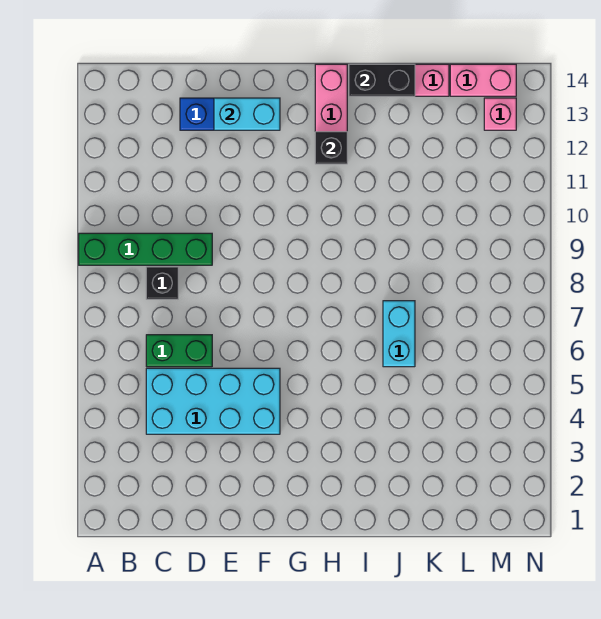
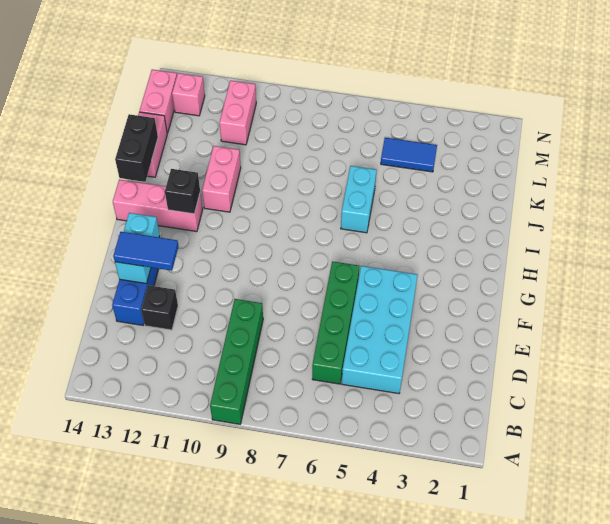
green 1x2 brick [146,335,212,367] -> green 1x4 brick [312,261,359,384]
black 1x1 brick [146,267,178,299] -> black 1x1 brick moved to [141,285,178,330]
none -> blue 1x2 tile [113,232,179,271]
none -> pink 1x2 brick [202,146,241,212]
cyan 1x2 brick [383,301,415,367] -> cyan 1x2 brick turned to [341,166,377,233]
none -> blue 1x2 tile [381,138,437,172]
none -> pink 1x2 brick [220,81,256,145]

